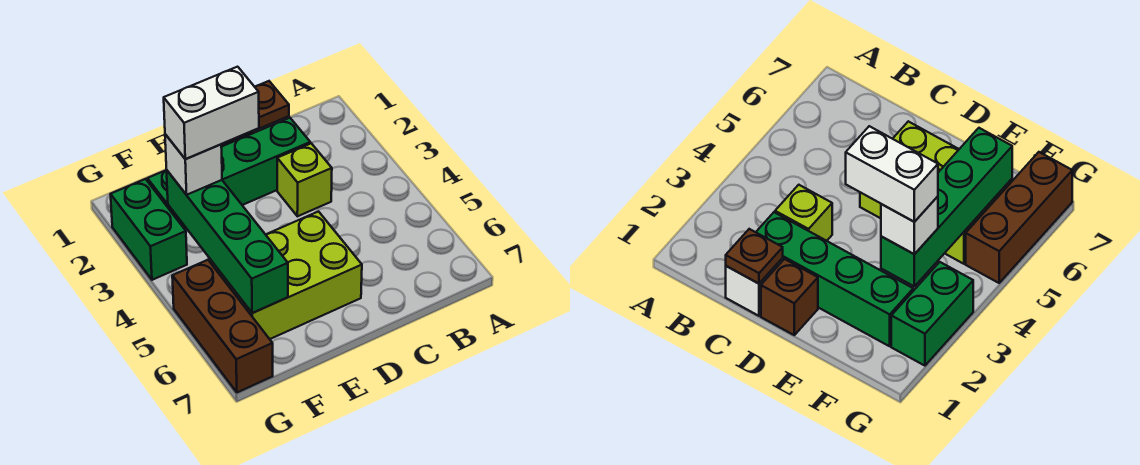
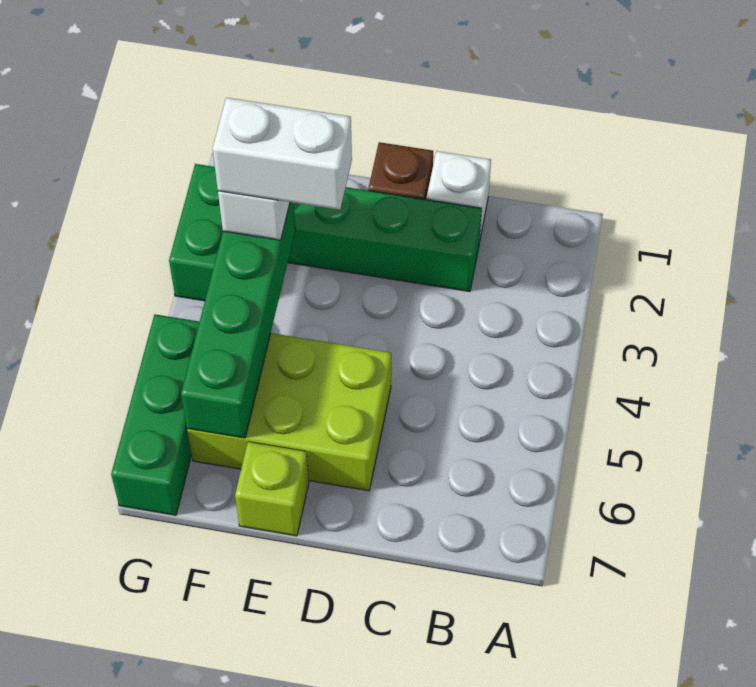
brown 1x1 plate [255,81,289,130] -> none
lime 1x1 brick [277,143,332,216] -> lime 1x1 brick moved to [235,442,309,536]
brown 1x3 brick [172,260,273,392] -> green 1x3 brick [111,314,199,515]

